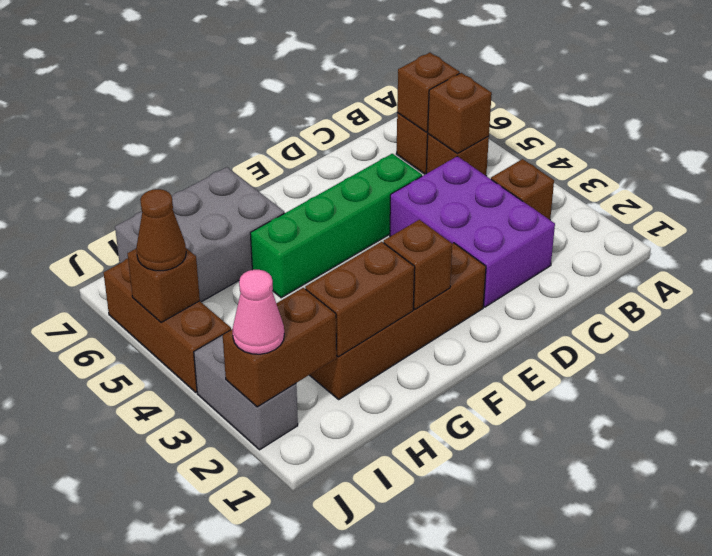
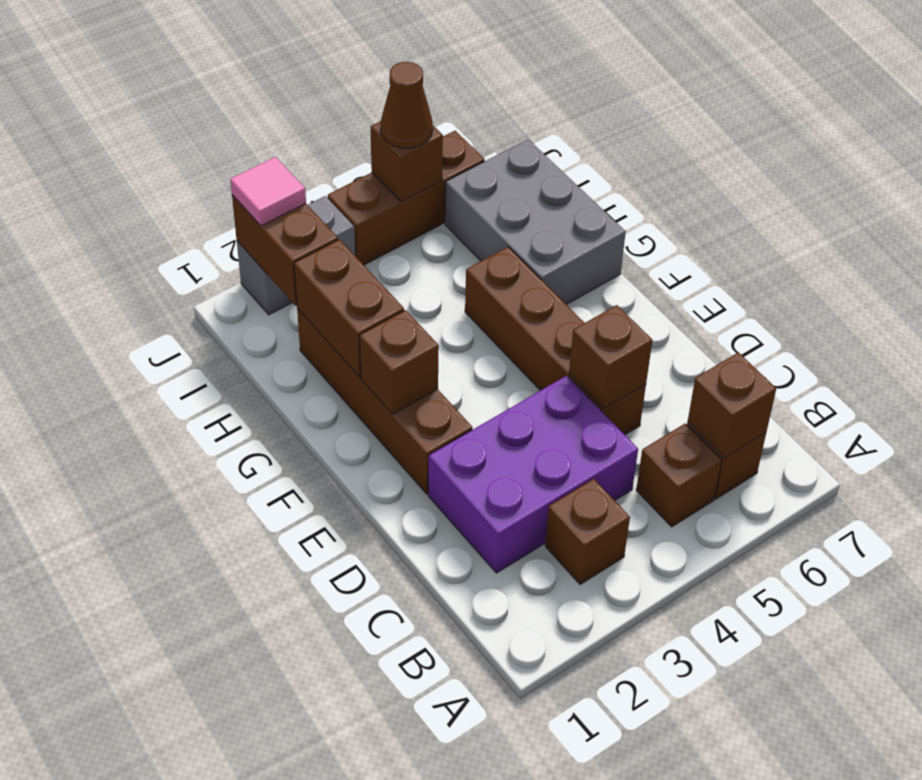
brown 1x1 brick [428,73,492,154] -> brown 1x1 brick moved to [569,305,652,409]
green 1x4 brick [250,154,422,298] -> brown 1x4 brick [465,247,646,435]
pink 1x1 cone [233,270,284,354] -> pink 1x1 tile [230,157,306,226]

